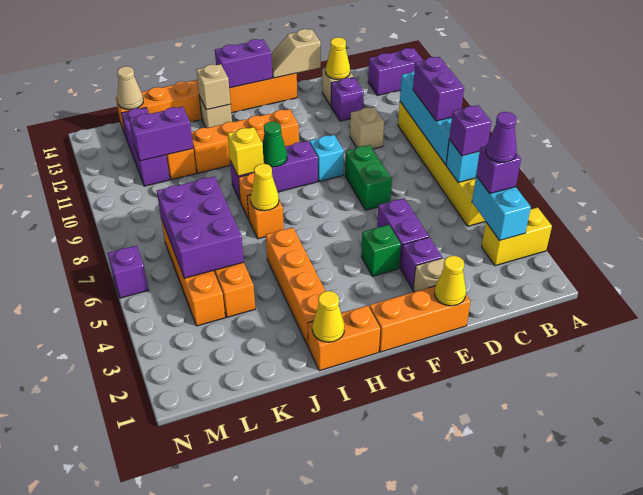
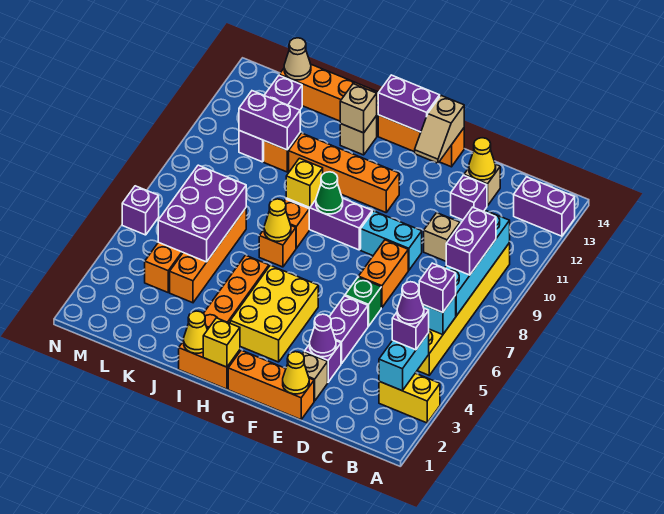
none -> purple 1x1 cone [310,314,336,357]
green 1x2 brick [345,145,392,210] -> orange 1x2 brick [359,240,408,308]
tan 1x2 slope [271,29,321,78] -> tan 1x2 slope turned to [415,96,464,163]
green 1x1 brick [361,225,401,276] -> green 1x1 brick moved to [345,277,381,326]
cyan 1x1 brick [310,135,344,182] -> cyan 1x2 brick [361,211,422,270]
none -> yellow 2x3 brick [230,265,318,362]
none -> yellow 1x1 brick [203,318,240,367]

